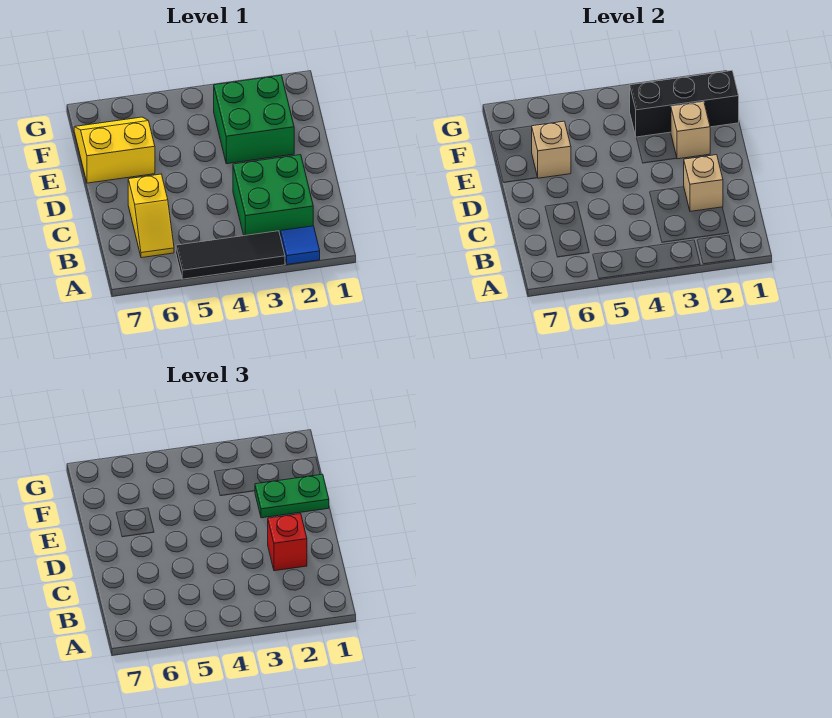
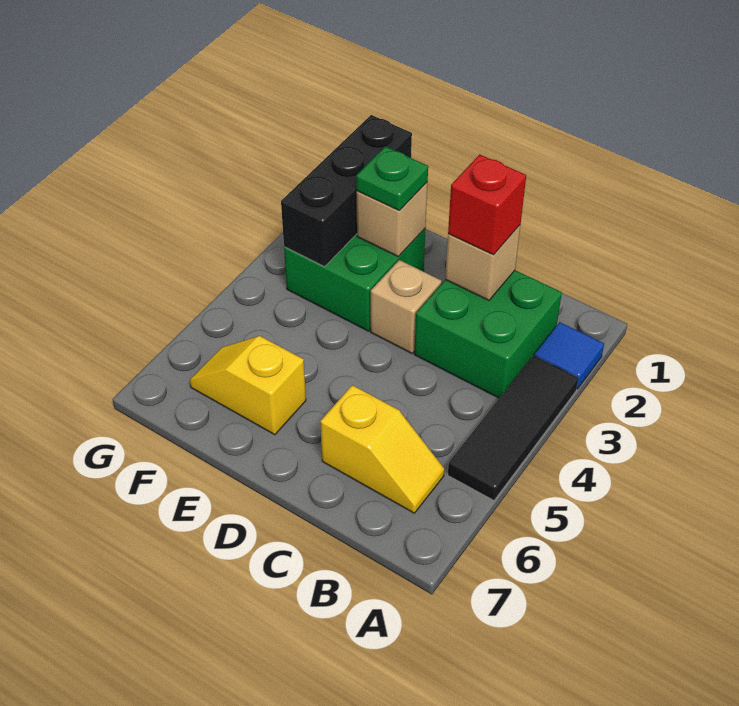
green 1x2 plate [255,474,329,518] -> green 1x1 plate [356,147,428,210]
yellow 2x2 slope [74,117,155,183] -> yellow 1x2 slope [190,336,306,435]
tan 1x1 brick [532,121,571,178] -> tan 1x1 brick moved to [371,260,442,353]

